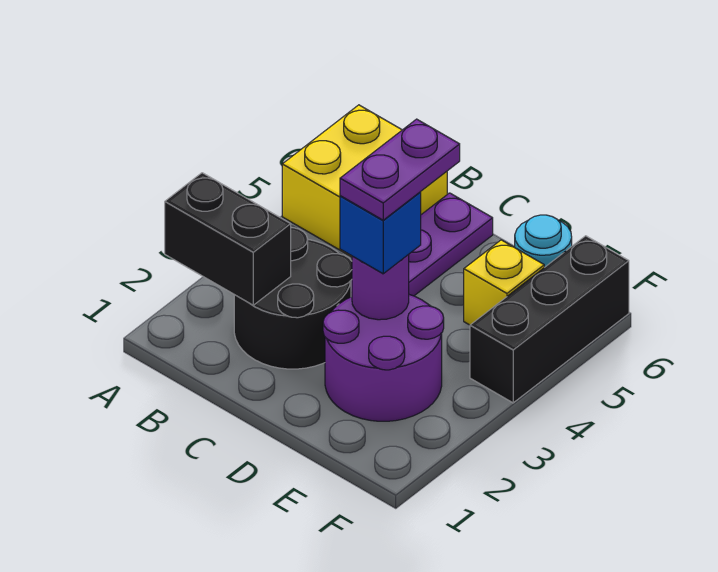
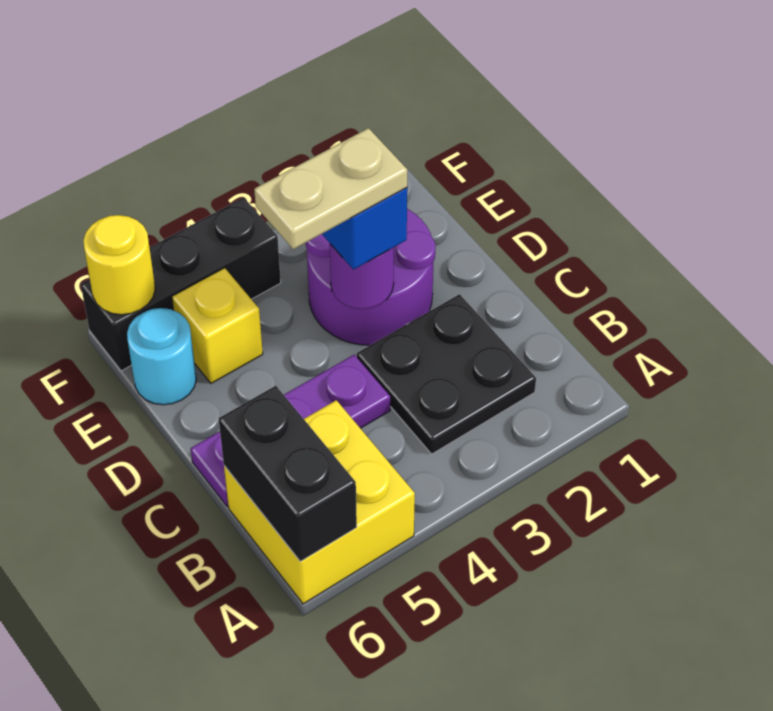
black 1x2 brick [165,173,291,305] -> black 1x2 brick moved to [219,386,357,561]
black 2x2 round brick [234,228,352,369] -> black 2x2 plate [357,294,536,454]
purple 1x2 plate [340,119,460,220] -> tan 1x2 plate [254,128,407,249]
none -> yellow 1x1 round brick [83,215,155,315]

